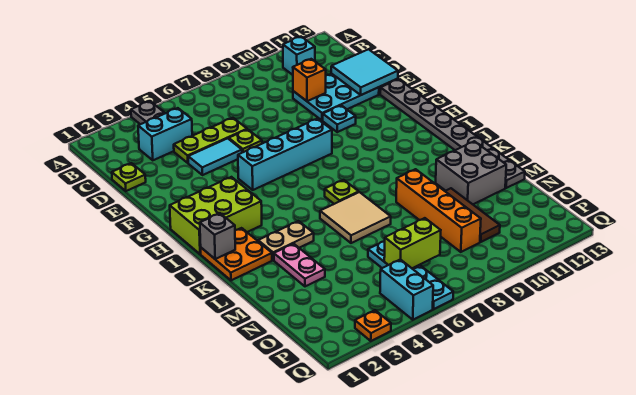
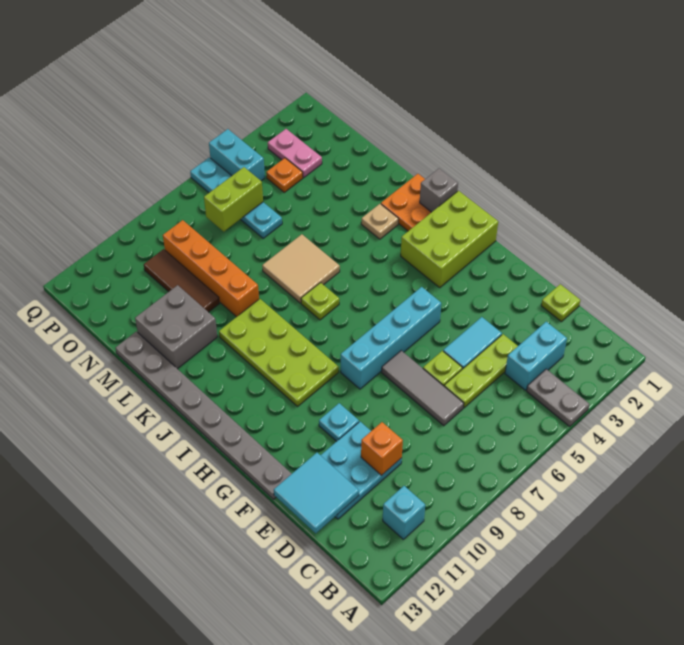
none -> grey 1x3 tile [382,351,464,426]
none -> lime 2x4 plate [219,299,339,406]
tan 1x2 plate [258,221,314,260] -> tan 1x1 plate [361,204,399,239]
pink 1x2 plate [274,244,325,286] -> pink 1x2 plate moved to [268,129,322,177]
orange 1x1 plate [355,310,391,341] -> orange 1x1 plate moved to [266,158,303,192]

